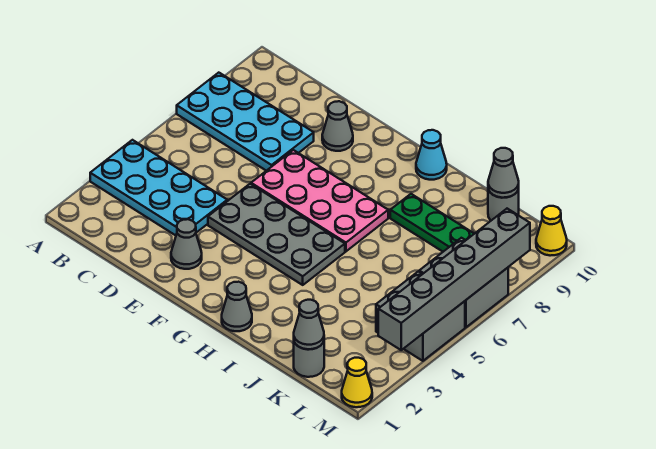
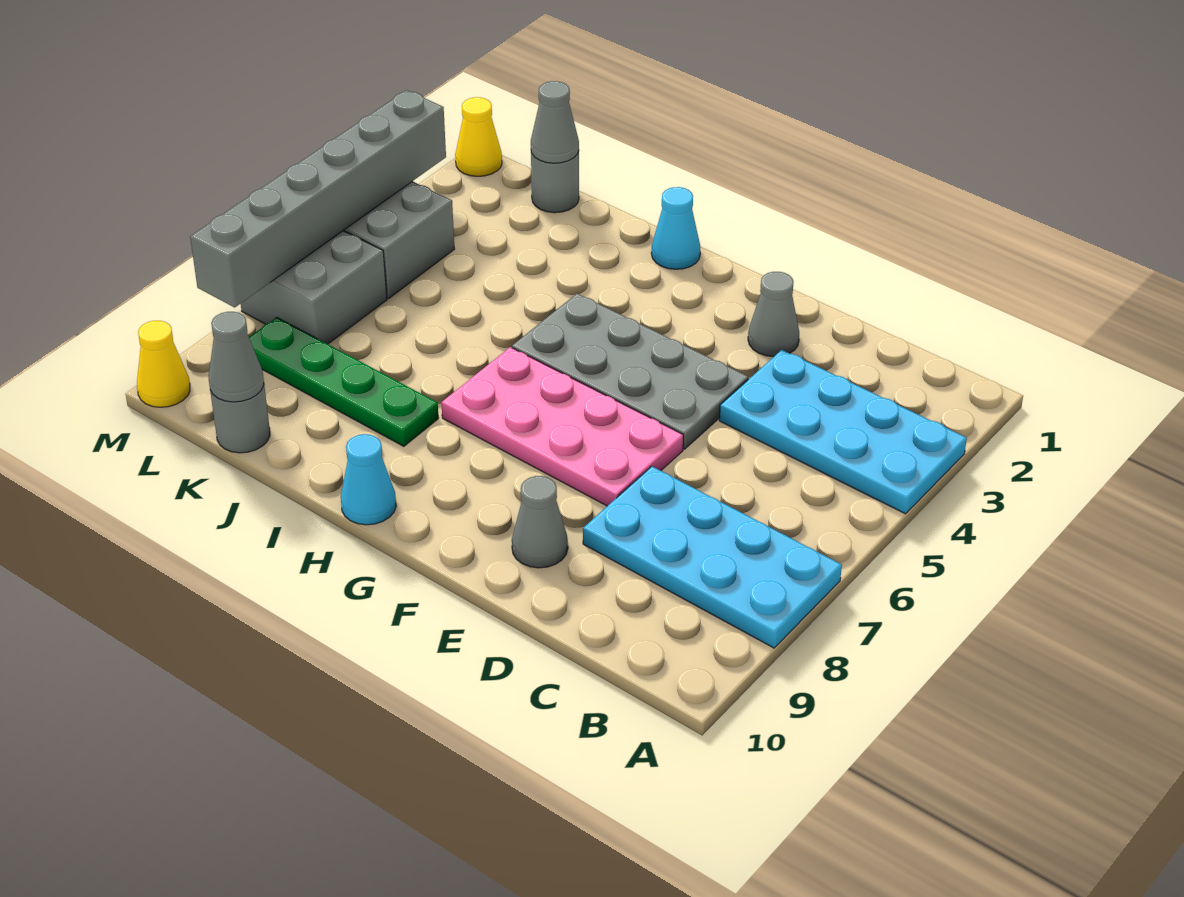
grey 1x1 cone [222,282,252,331] -> cyan 1x1 cone [651,187,700,269]

